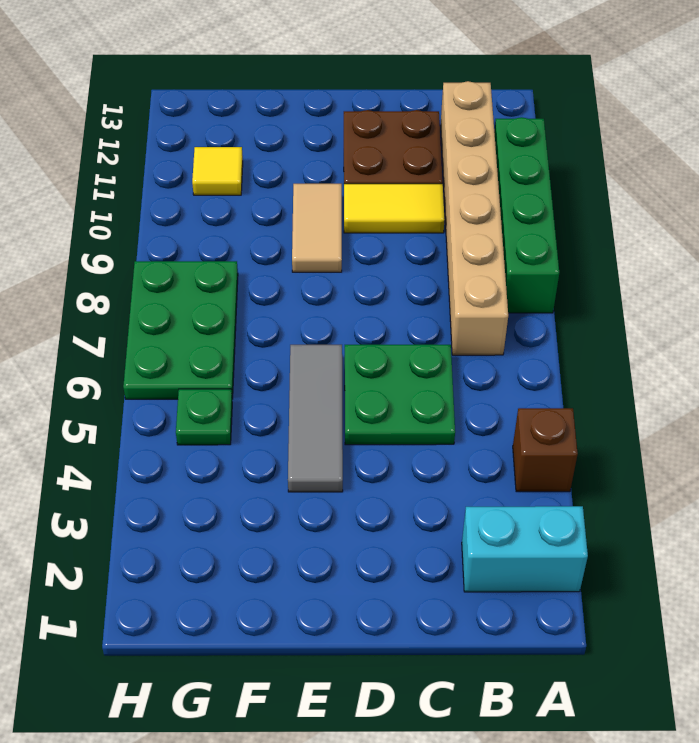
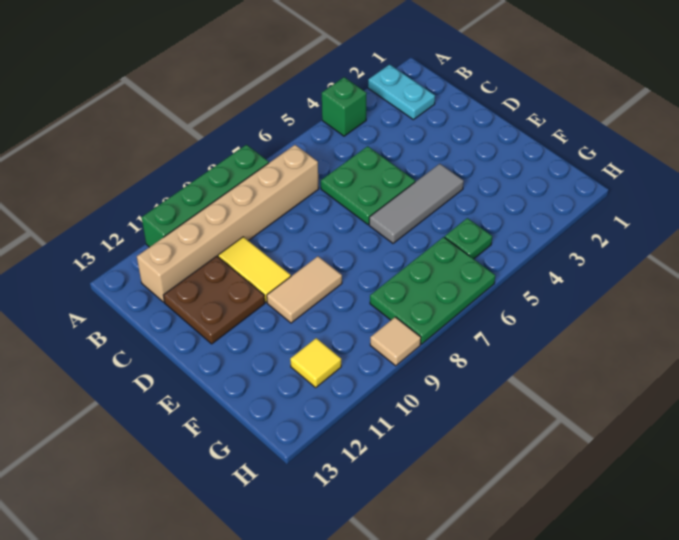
cyan 1x2 brick [462,506,588,592] -> cyan 1x2 plate [368,65,435,120]
brown 1x1 brick [513,408,578,492] -> green 1x1 brick [322,77,367,136]
none -> tan 1x1 tile [370,317,421,366]

